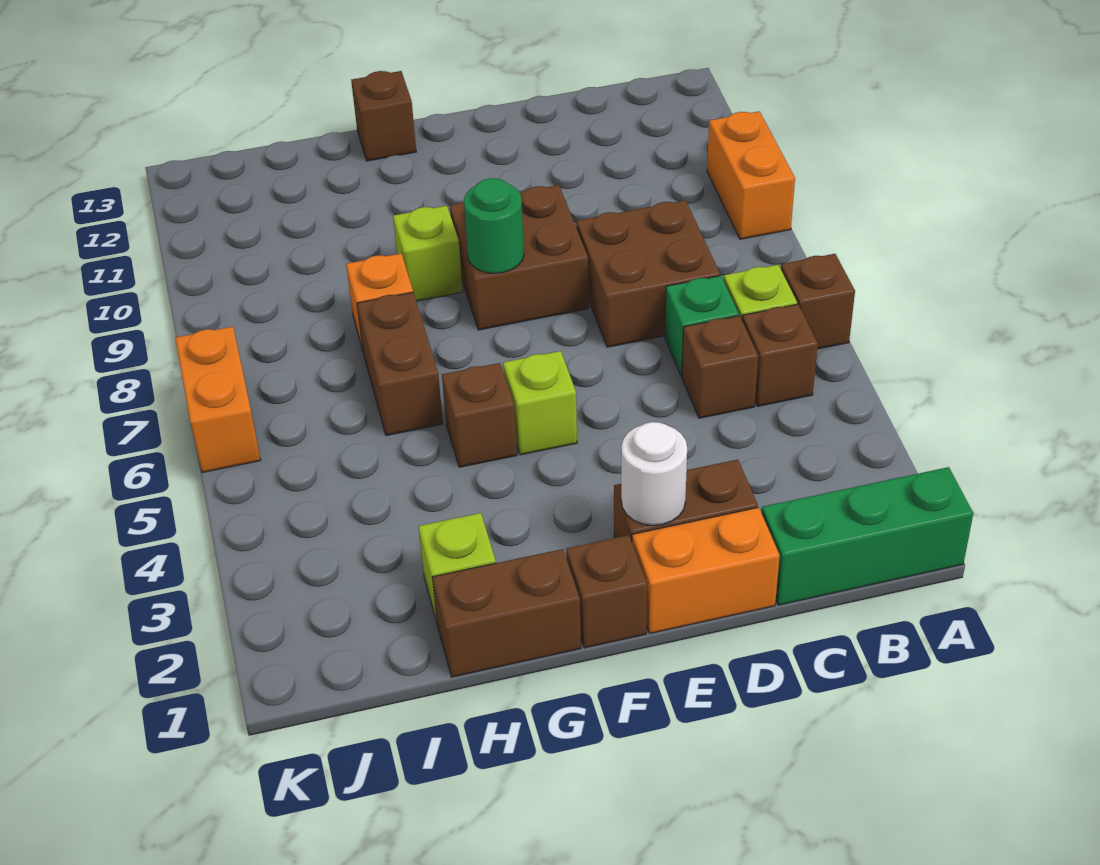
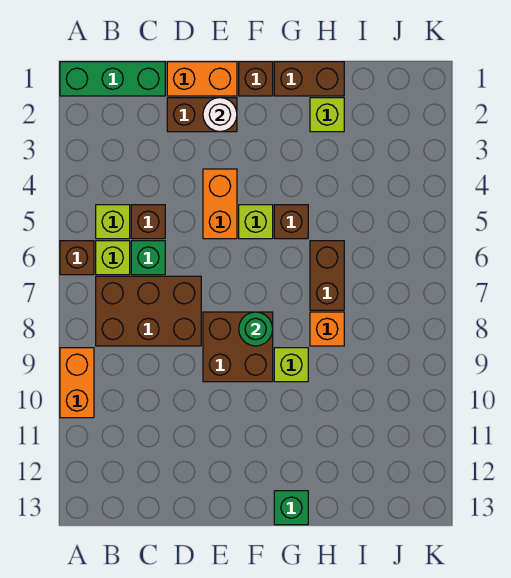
brown 1x1 brick [742,304,818,406] -> lime 1x1 brick [96,205,130,239]
brown 2x2 brick [576,200,720,347] -> brown 2x3 brick [96,276,201,346]
brown 1x1 brick [351,71,416,161] -> green 1x1 brick [274,491,308,525]
orange 1x2 brick [175,327,261,472] -> orange 1x2 brick moved to [203,169,237,239]

